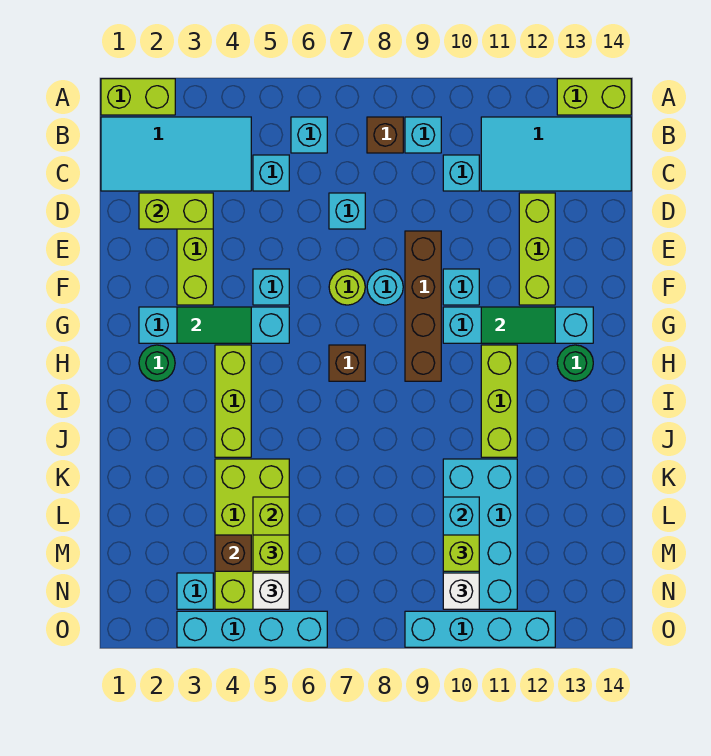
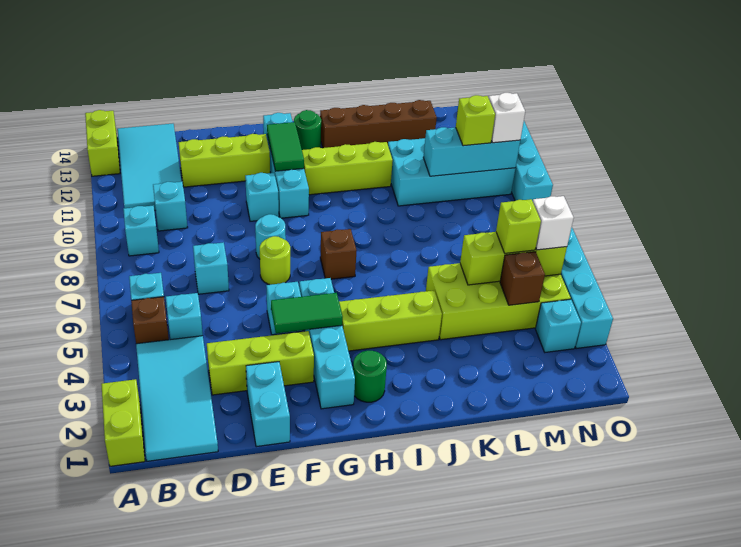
brown 1x1 brick [367,117,403,153] -> brown 1x1 brick moved to [131,297,169,344]
lime 1x2 brick [139,193,213,229] -> none
none -> cyan 1x2 brick [246,362,290,447]
brown 1x4 brick [405,231,441,381] -> brown 1x4 brick moved to [320,100,437,148]
green 1x2 tile [177,307,251,343] -> green 1x2 tile turned to [271,293,343,333]

